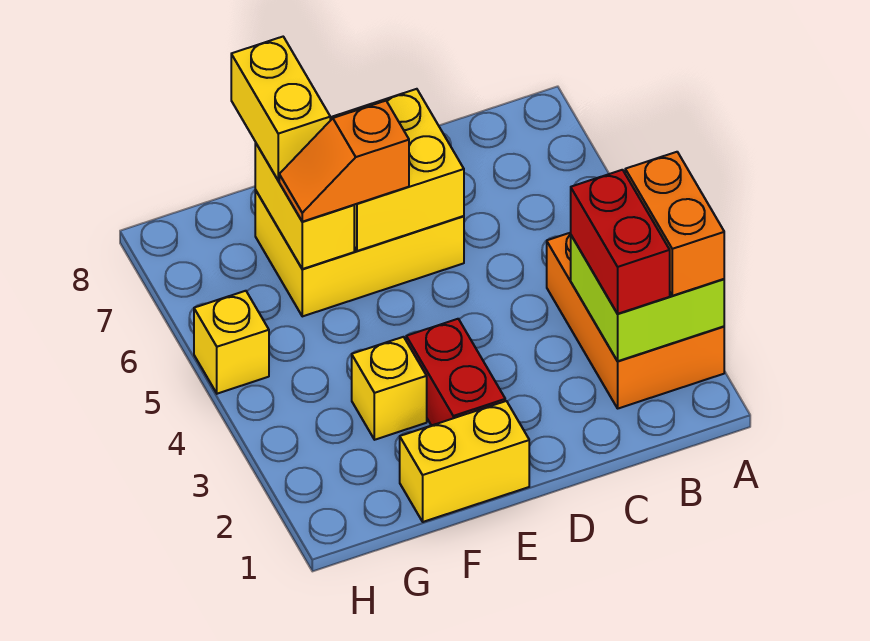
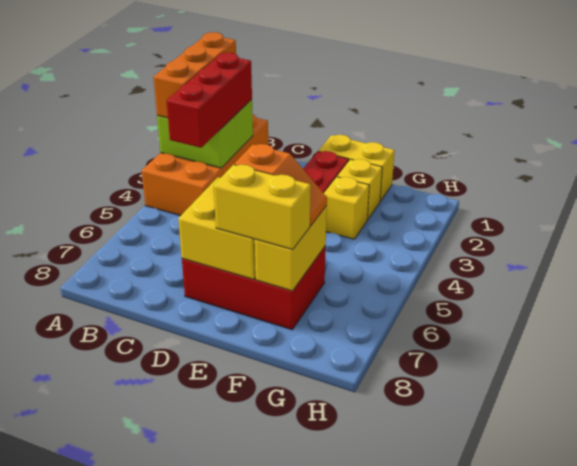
orange 2x3 brick [547,233,724,408] -> orange 2x4 brick [142,115,268,216]
orange 1x2 brick [625,152,724,296] -> orange 1x3 brick [154,32,236,118]
red 1x2 brick [571,170,670,314] -> red 1x3 brick [167,53,252,148]
yellow 2x3 brick [255,190,464,316] -> red 2x3 brick [182,246,326,330]
yellow 1x2 brick [231,37,330,180] -> yellow 1x2 brick turned to [214,165,311,250]
yellow 1x1 brick [194,291,269,394] -> yellow 1x1 brick moved to [337,159,382,220]

